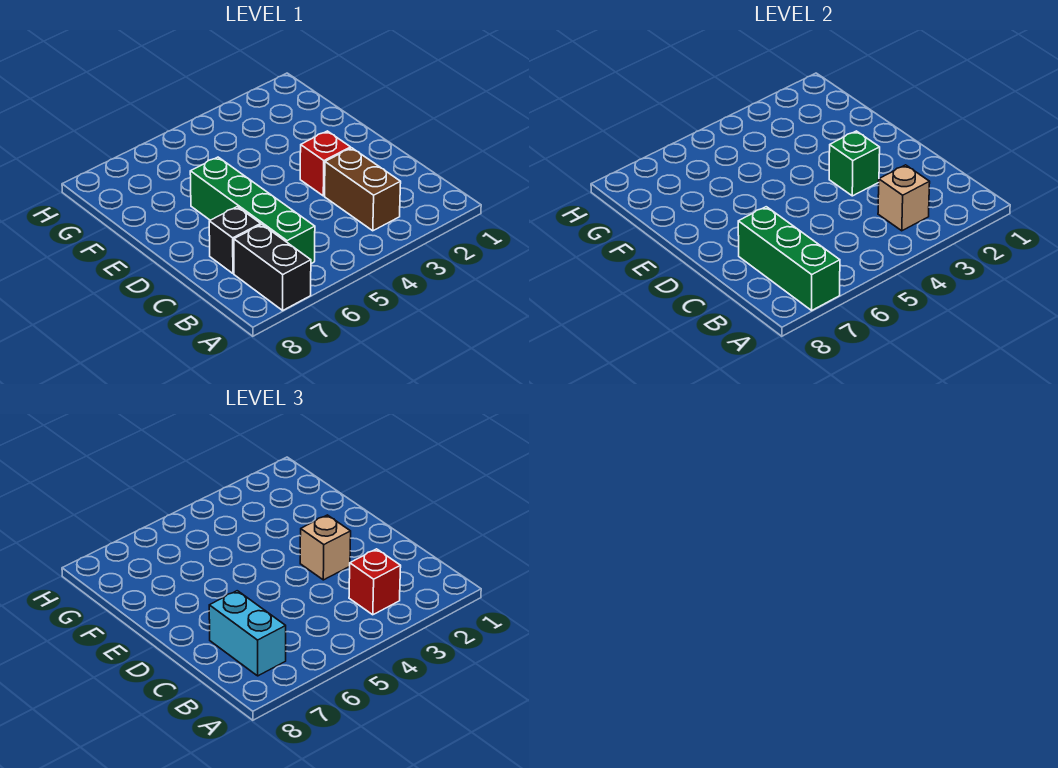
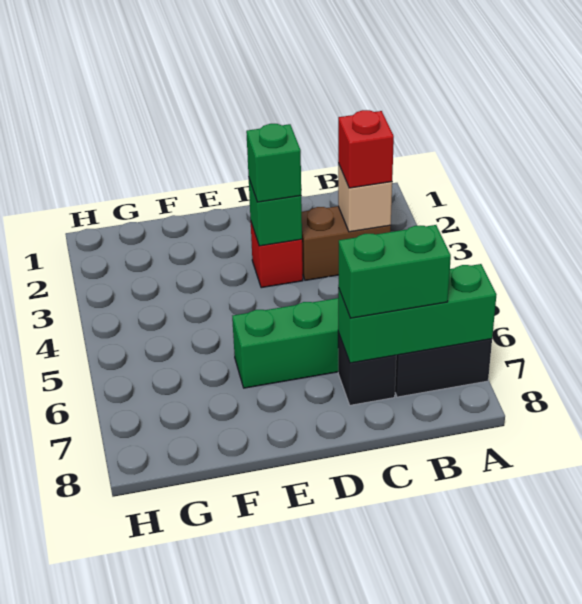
cyan 1x2 brick [209,591,286,676] -> green 1x2 brick [338,225,451,318]
tan 1x1 brick [300,515,351,580] -> green 1x1 brick [246,124,301,202]

